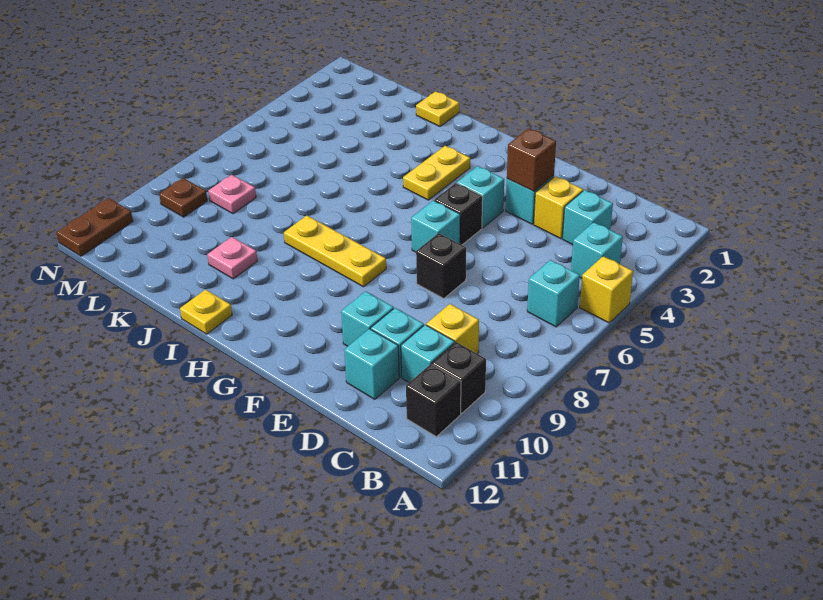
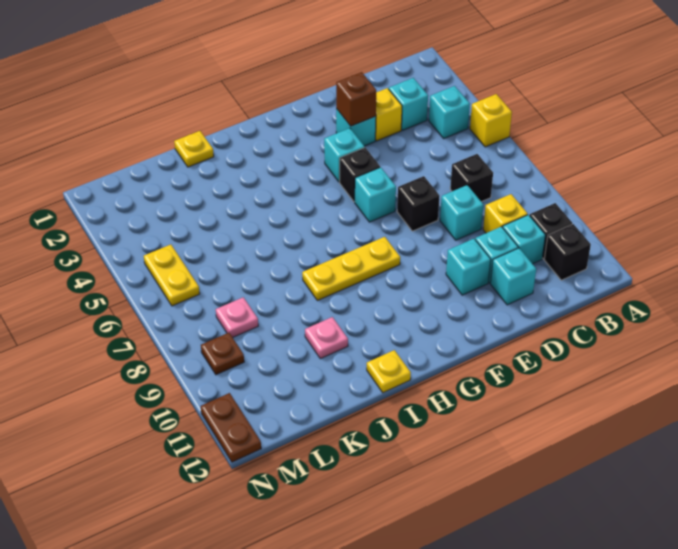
cyan 1x1 brick [527,260,580,327] -> cyan 1x1 brick moved to [440,185,483,240]
none -> black 1x1 brick [450,154,493,202]
yellow 1x2 plate [403,146,470,200] -> yellow 1x2 plate moved to [144,245,200,306]

